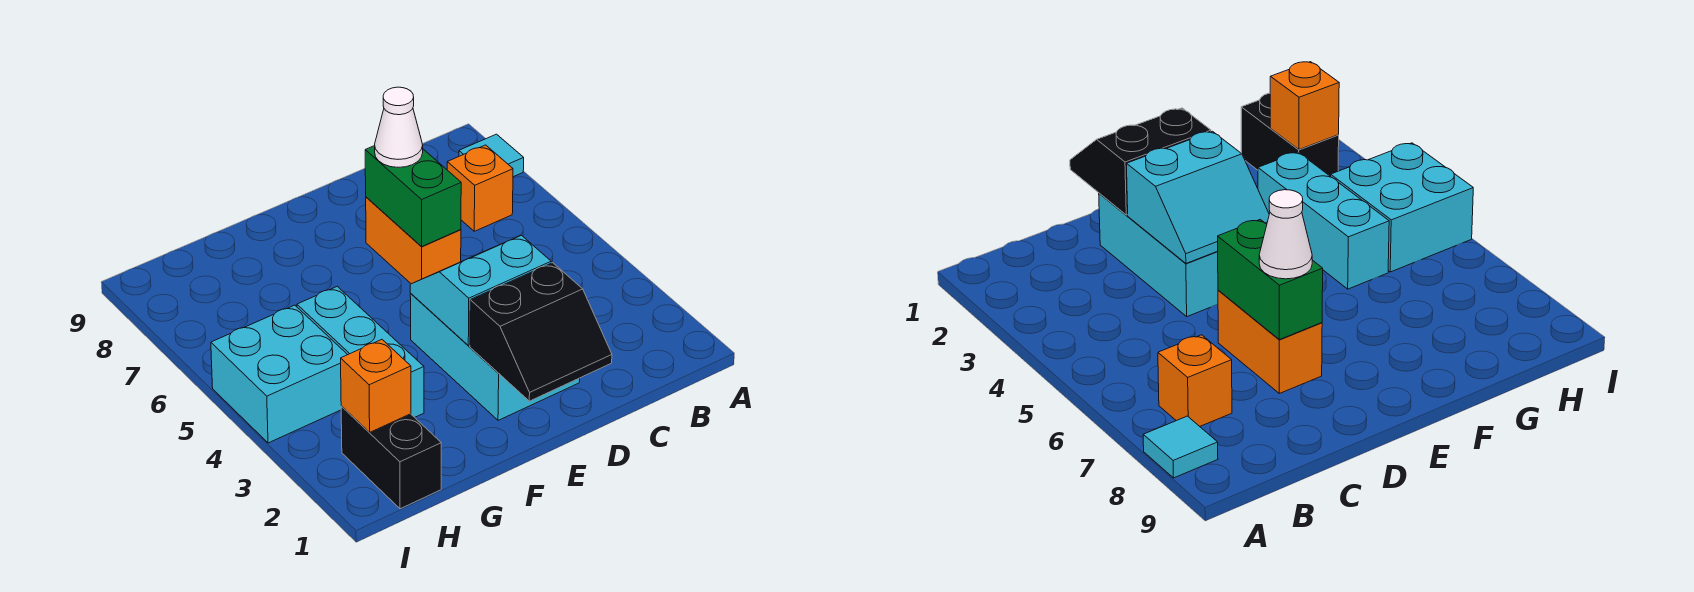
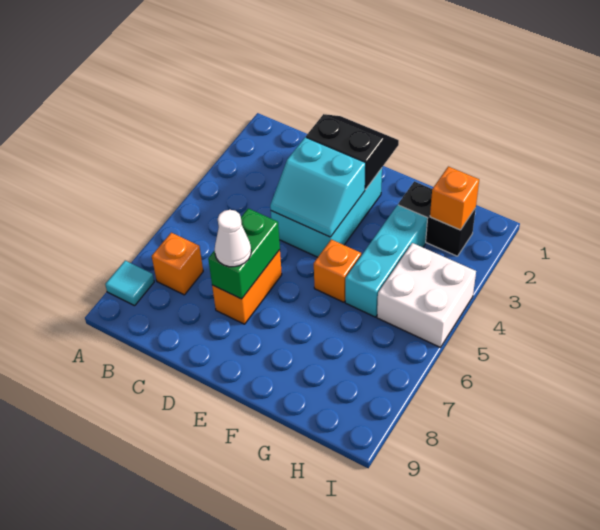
none -> orange 1x1 brick [314,239,361,302]
black 1x2 brick [341,406,441,509] -> black 1x2 brick turned to [398,181,476,256]
cyan 2x2 brick [211,305,347,443] -> white 2x2 brick [377,243,476,347]

